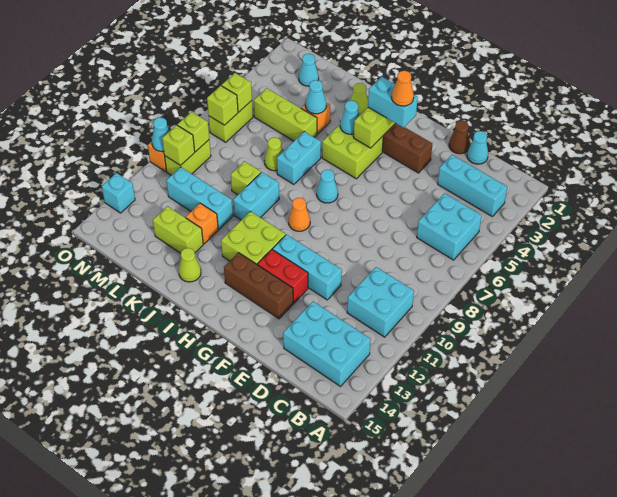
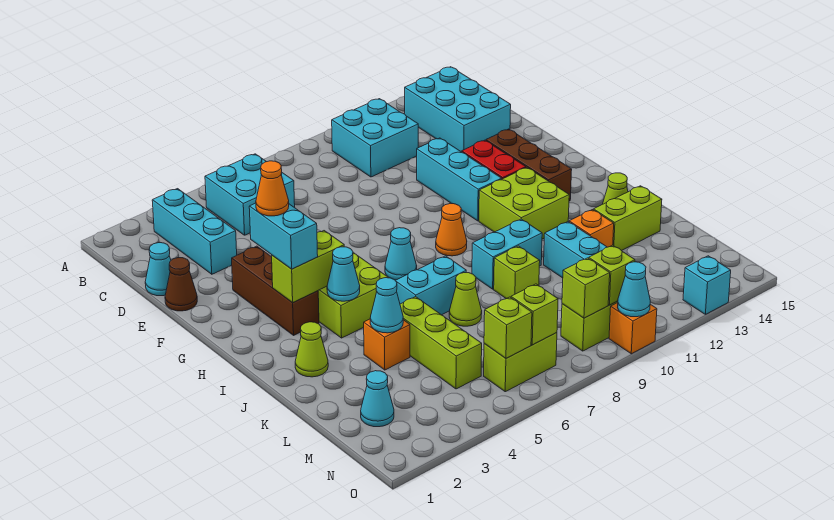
lime 1x2 brick [153,206,203,253] -> lime 1x2 brick turned to [594,186,662,251]

